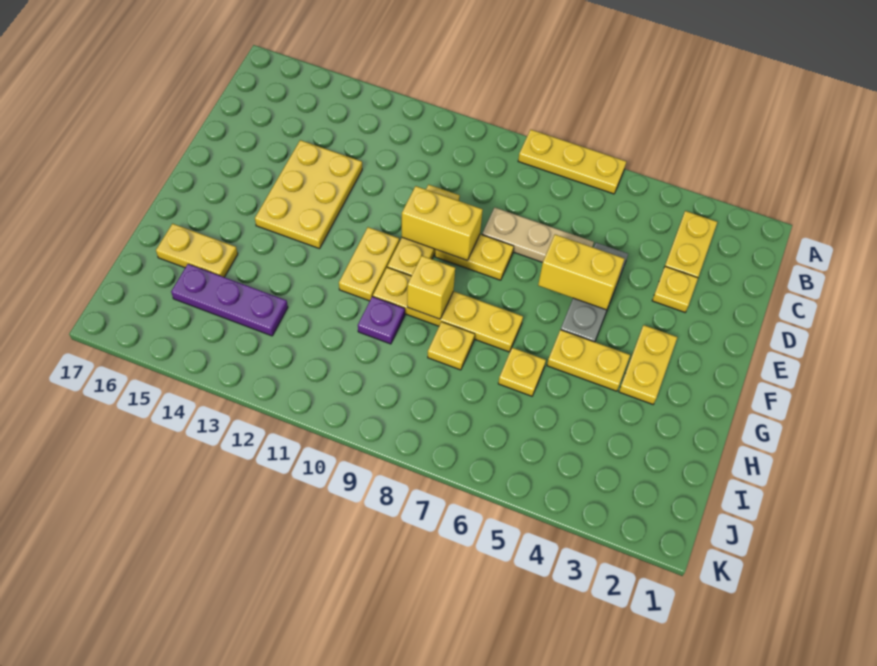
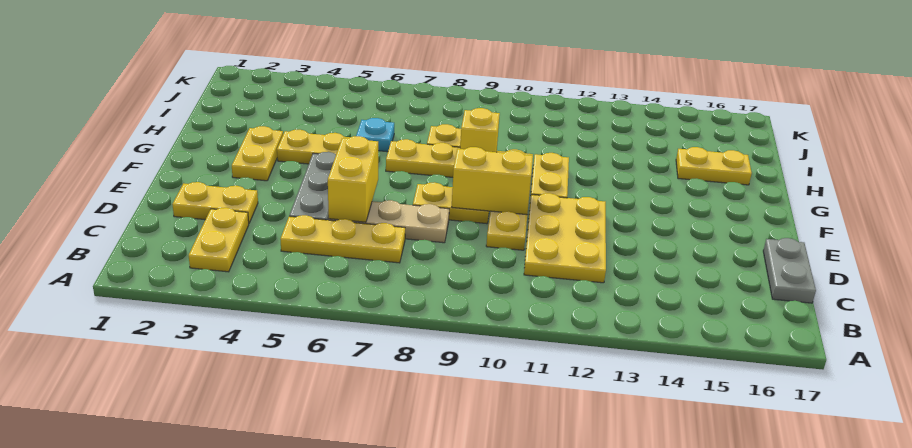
yellow 1x3 plate [518,130,626,194] -> yellow 1x3 plate moved to [281,215,405,263]
none -> grey 1x2 plate [763,238,816,303]
yellow 1x1 plate [652,266,698,312] -> yellow 1x2 plate [172,182,258,223]
yellow 2x3 plate [255,140,362,249] -> yellow 2x3 plate moved to [524,193,606,283]
yellow 1x2 brick [538,234,624,310] -> yellow 1x2 brick turned to [328,136,378,222]
yellow 1x1 plate [498,348,546,396] -> cyan 1x1 plate [356,118,394,152]
purple 1x1 plate [358,296,405,344] -> none
purple 1x3 plate [171,264,288,336] -> none

